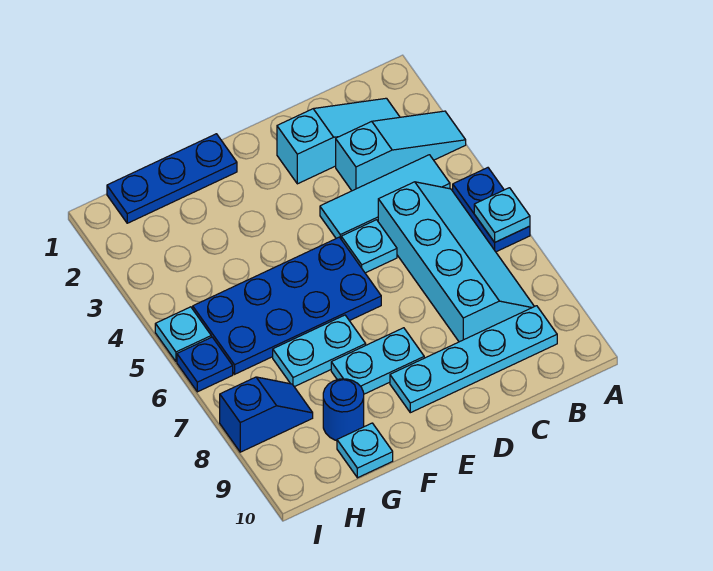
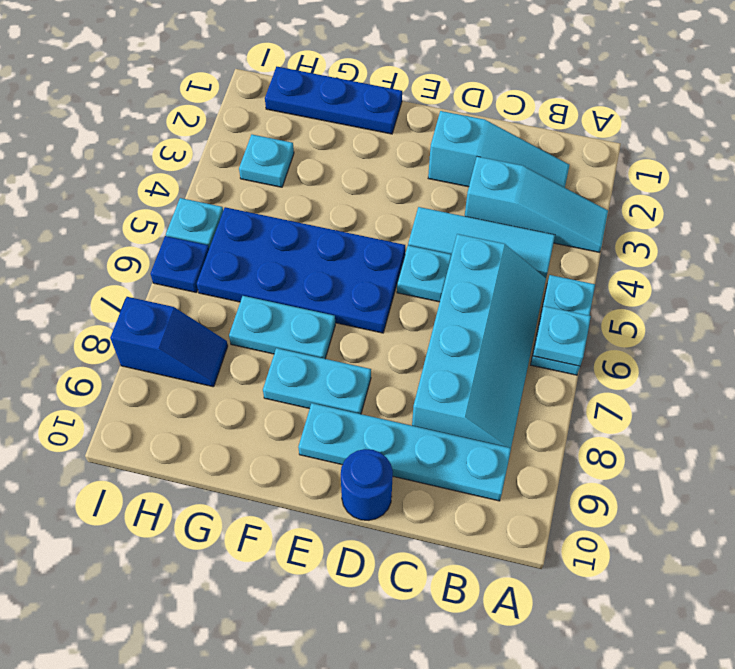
blue 1x2 plate [453,168,530,252] -> cyan 1x2 plate [531,275,595,375]
blue 1x1 round brick [323,379,364,441] -> blue 1x1 round brick moved to [341,449,393,520]
cyan 1x1 plate [337,423,393,478] -> cyan 1x1 plate moved to [239,135,294,187]

